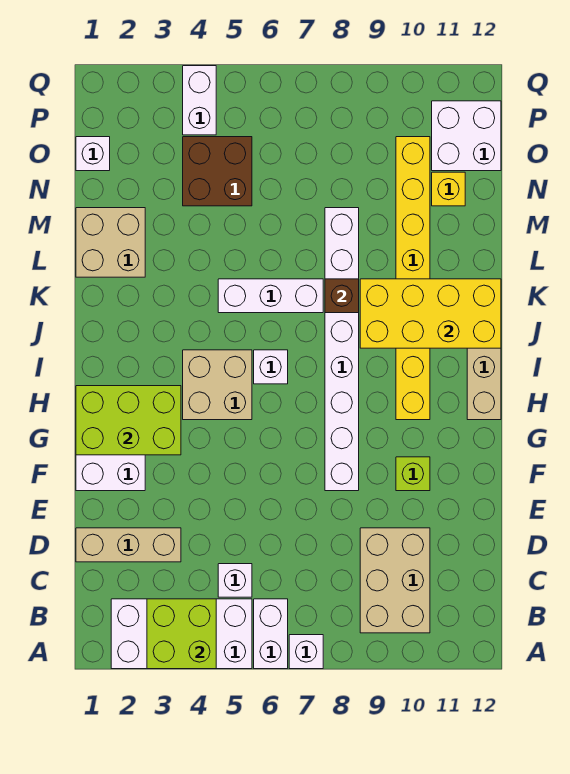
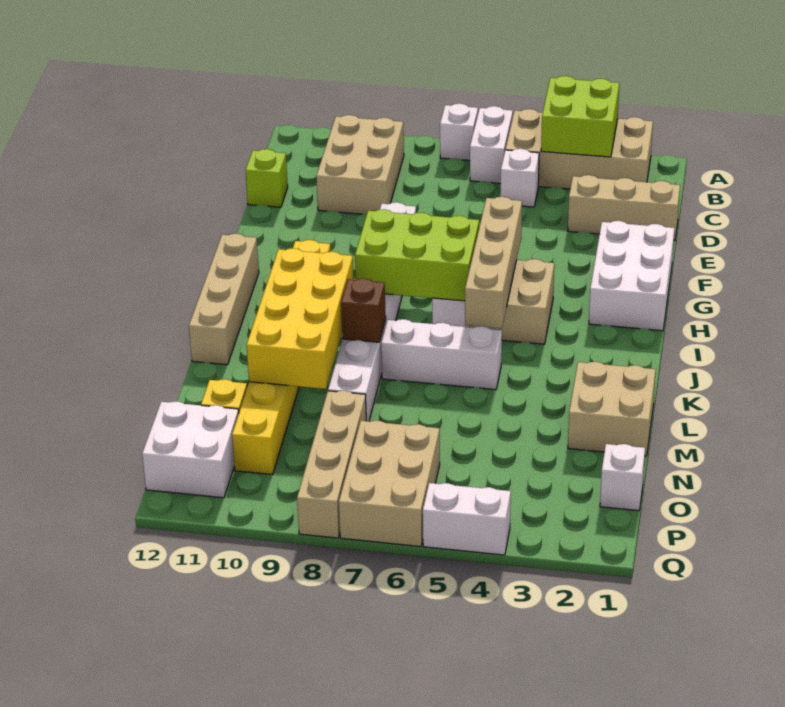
white 2x4 brick [111,599,252,669] -> tan 2x4 brick [506,109,653,189]
lime 1x1 brick [396,457,430,491] -> lime 1x1 brick moved to [246,149,288,207]
lime 2x3 brick [76,386,181,455] -> lime 2x3 brick moved to [355,209,479,301]
none -> tan 1x4 brick [465,197,522,329]
yellow 2x4 brick [360,279,501,348] -> yellow 2x4 brick turned to [247,248,354,389]
brown 2x2 brick [183,137,252,206] -> none
none -> tan 1x4 brick [297,391,366,538]
none -> tan 2x3 brick [339,421,440,547]
white 1x2 brick [183,66,216,135] -> white 1x2 brick turned to [423,483,511,555]

